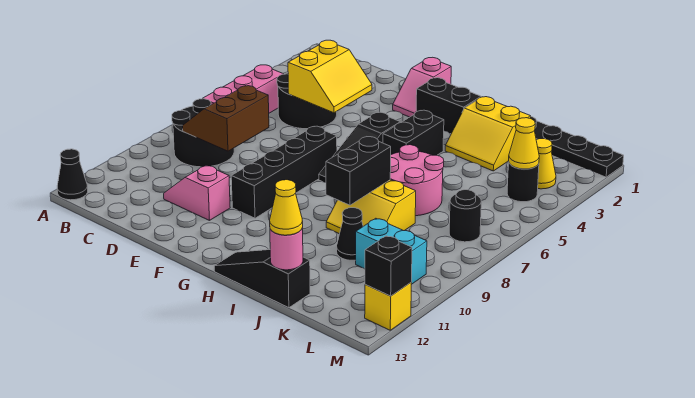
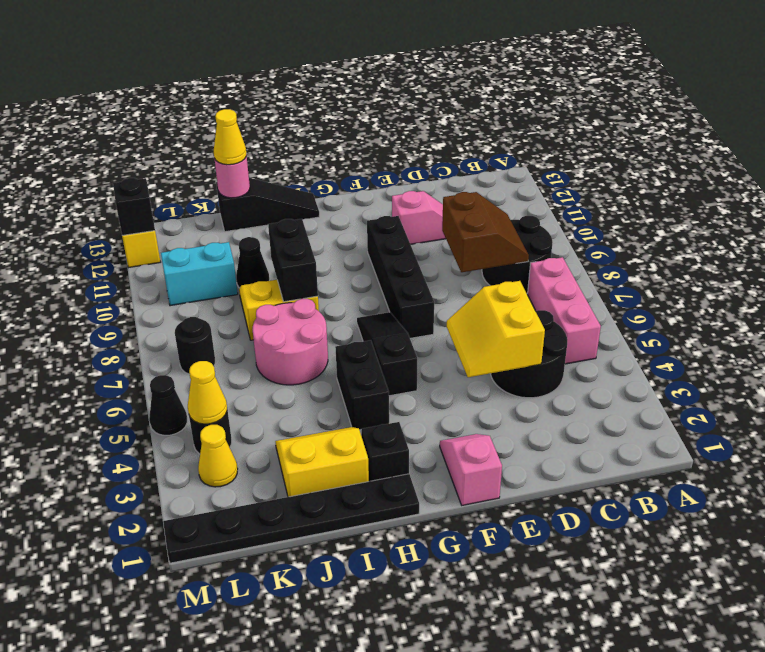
black 1x1 cone [57,149,88,200] -> black 1x1 cone moved to [149,375,187,435]
black 1x2 brick [416,78,481,134] -> black 1x1 brick [361,422,409,481]

